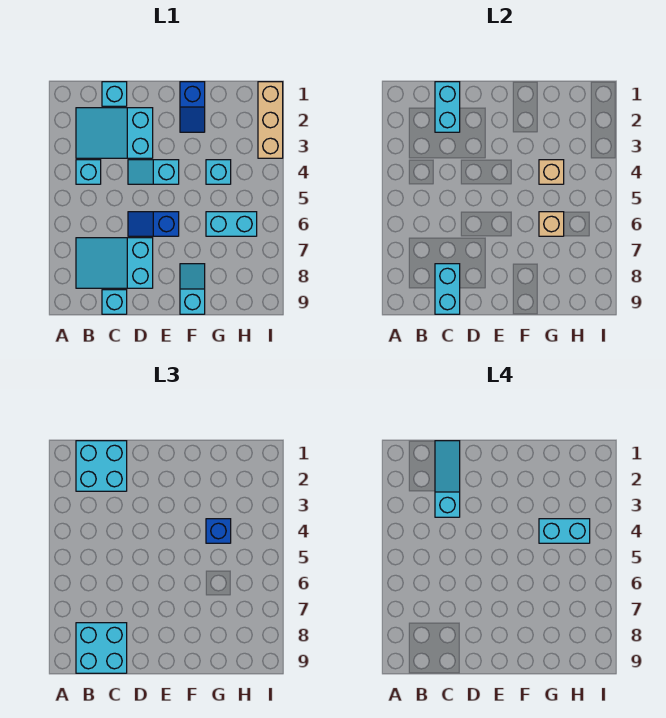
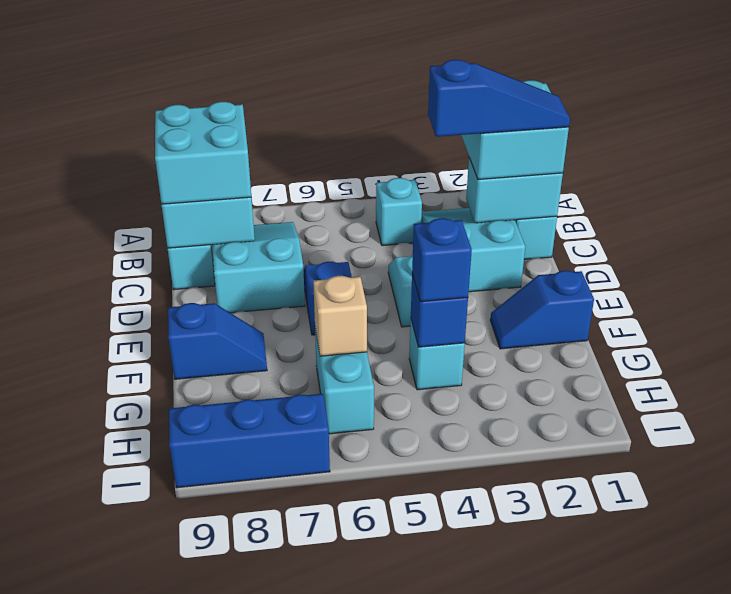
cyan 1x3 slope [435,441,460,517] -> blue 1x3 slope [428,60,570,137]
cyan 1x2 slope [180,264,205,314] -> blue 1x2 slope [168,303,267,379]
tan 1x1 brick [539,160,564,184] -> blue 1x1 brick [411,273,468,347]
cyan 1x2 brick [539,519,590,543] -> none
tan 1x3 brick [258,82,283,158] -> none
none -> blue 1x3 brick [169,394,330,488]

